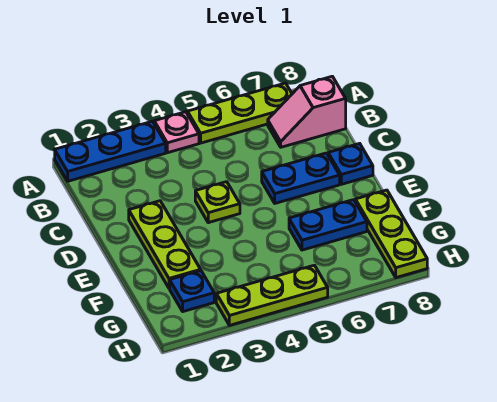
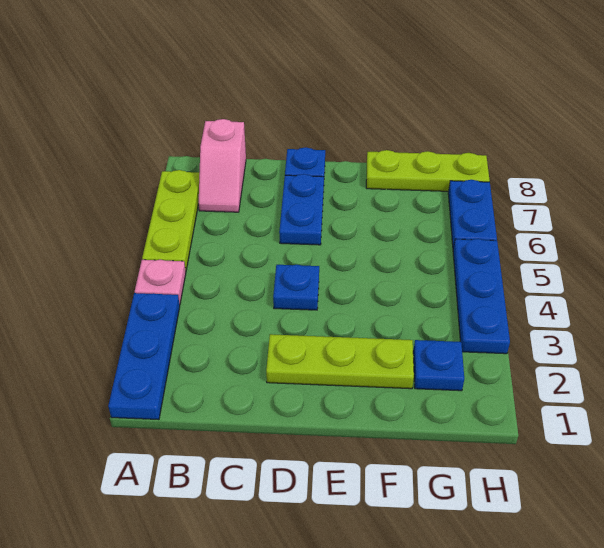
lime 1x1 plate [195,182,240,223] -> blue 1x1 plate [273,265,319,310]
blue 1x2 plate [289,200,367,250] -> blue 1x2 plate moved to [448,180,497,248]
lime 1x3 plate [216,265,328,325] -> blue 1x3 plate [453,239,510,354]

